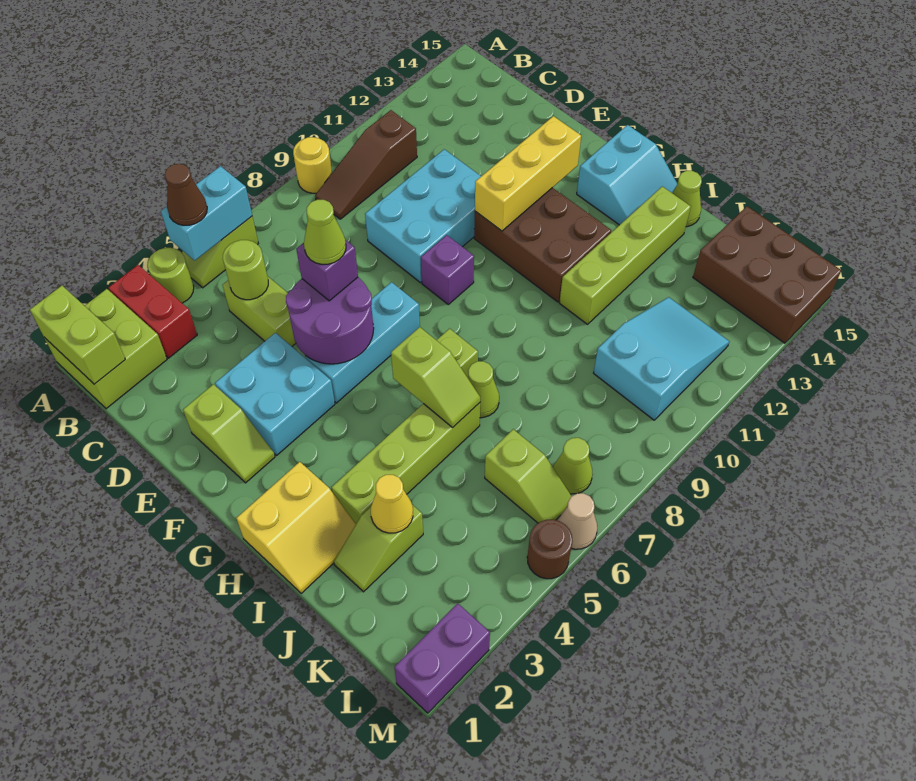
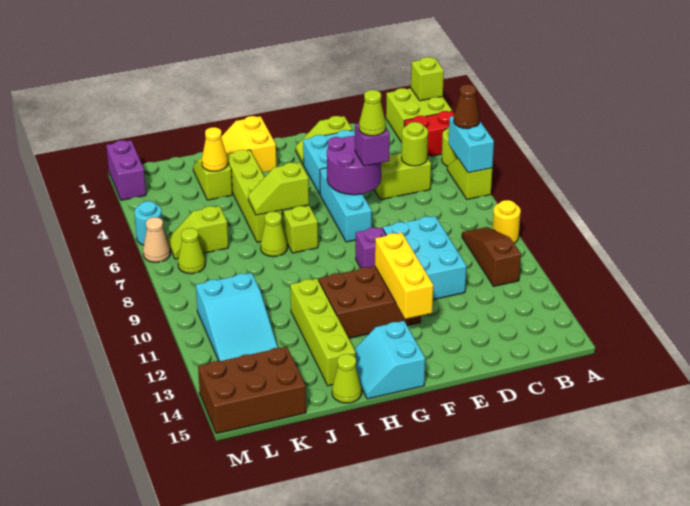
lime 1x2 brick [30,286,125,384] -> lime 1x1 brick [411,57,444,101]
brown 1x1 round brick [527,519,572,579] -> cyan 1x1 round brick [134,201,162,245]

